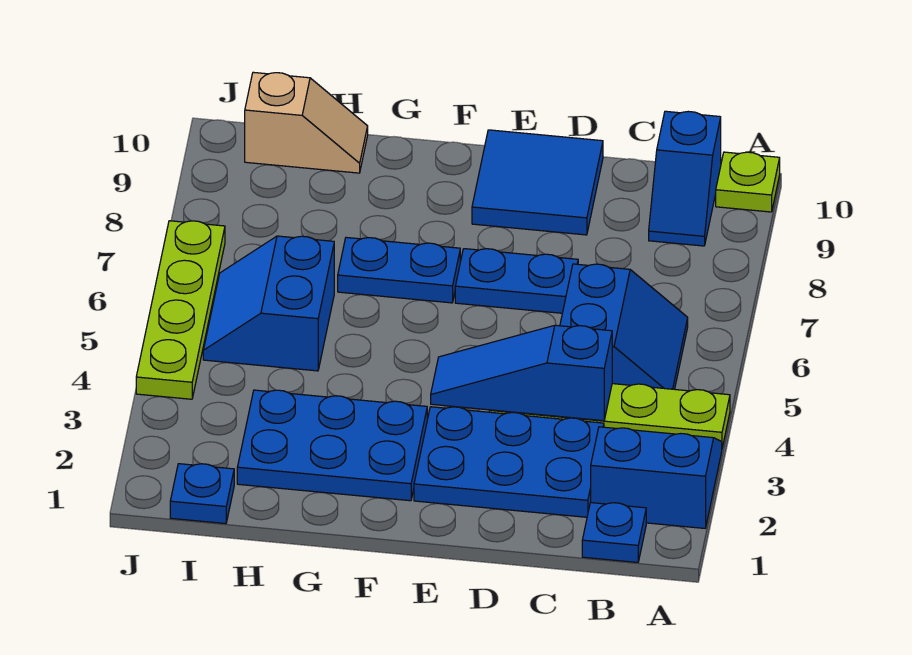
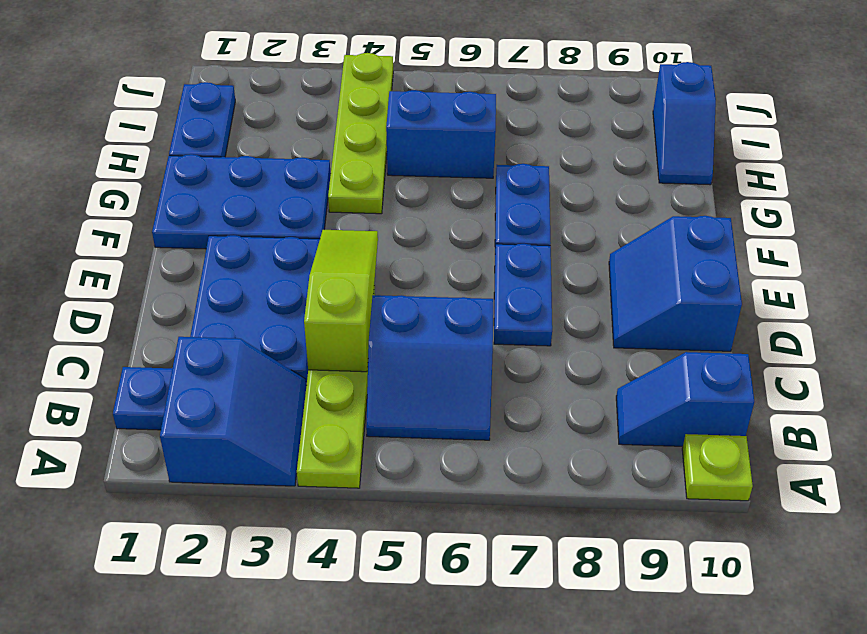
blue 1x3 slope [431,325,612,421] -> lime 1x3 slope [304,230,378,372]
blue 2x2 tile [472,130,603,235] -> blue 2x2 slope [609,216,742,351]
blue 2x3 plate [237,390,427,501] -> blue 2x3 plate turned to [152,154,331,249]
tan 1x2 slope [245,72,368,173] -> blue 1x2 slope [653,62,716,185]
blue 1x1 plate [170,464,234,524] -> blue 1x2 plate [169,82,235,157]
lime 1x4 plate [136,221,225,399] -> lime 1x4 plate turned to [328,53,393,214]

